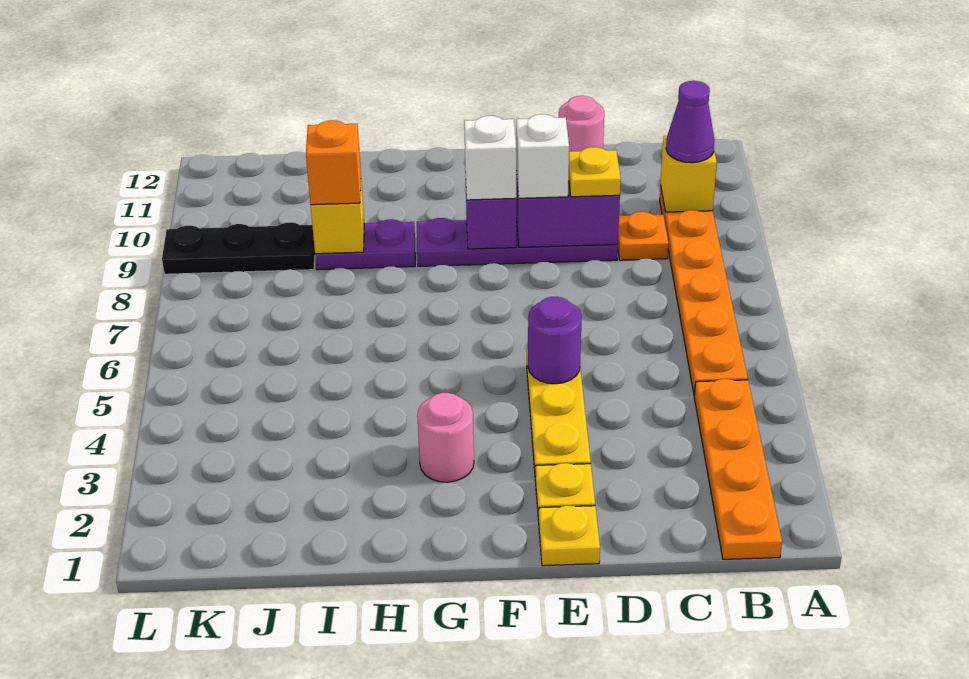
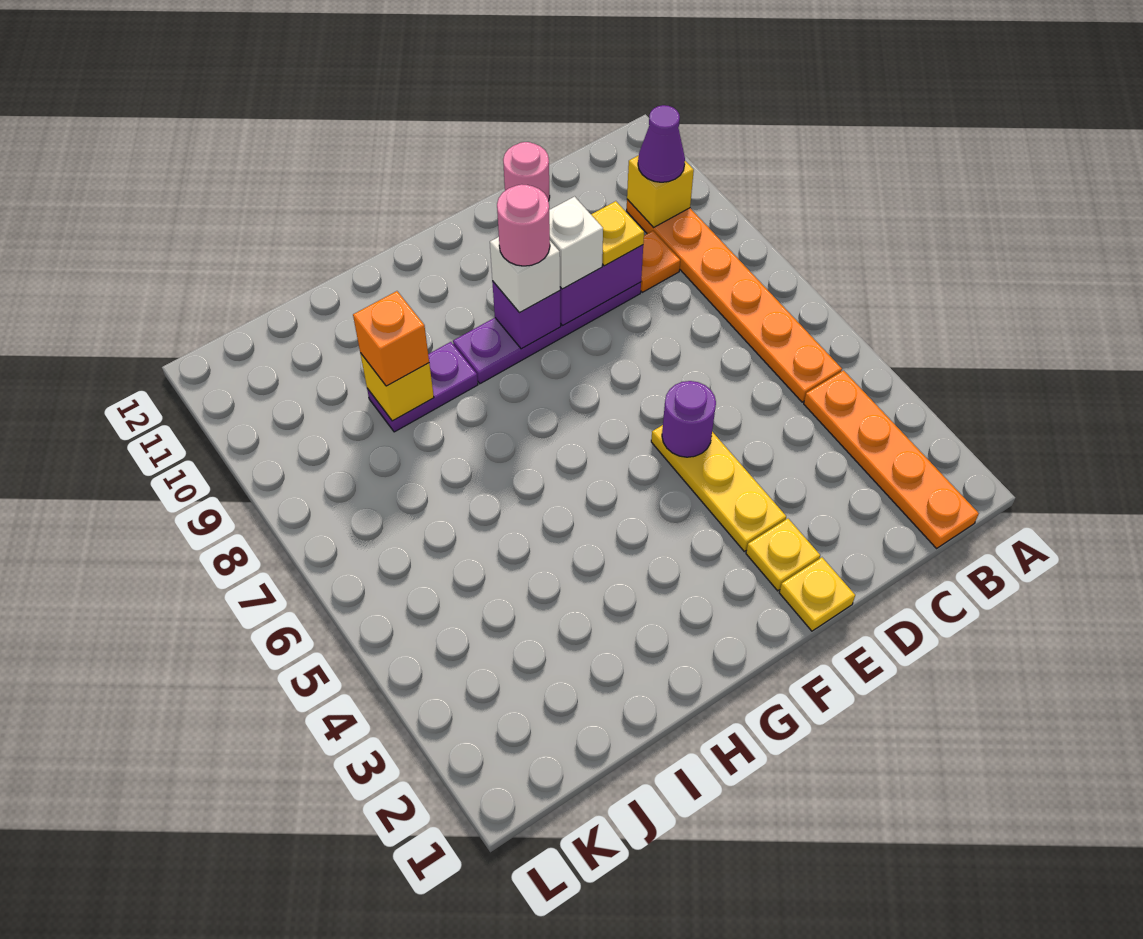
pink 1x1 round brick [417,393,474,482] -> pink 1x1 round brick moved to [497,184,550,266]
black 1x3 plate [162,222,315,274] -> none

